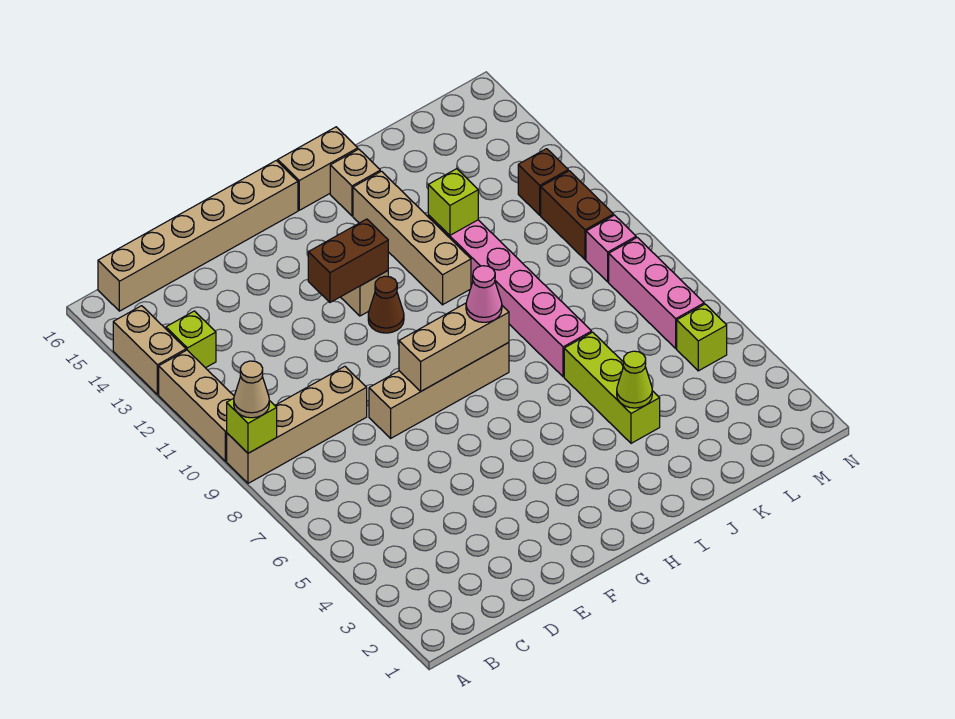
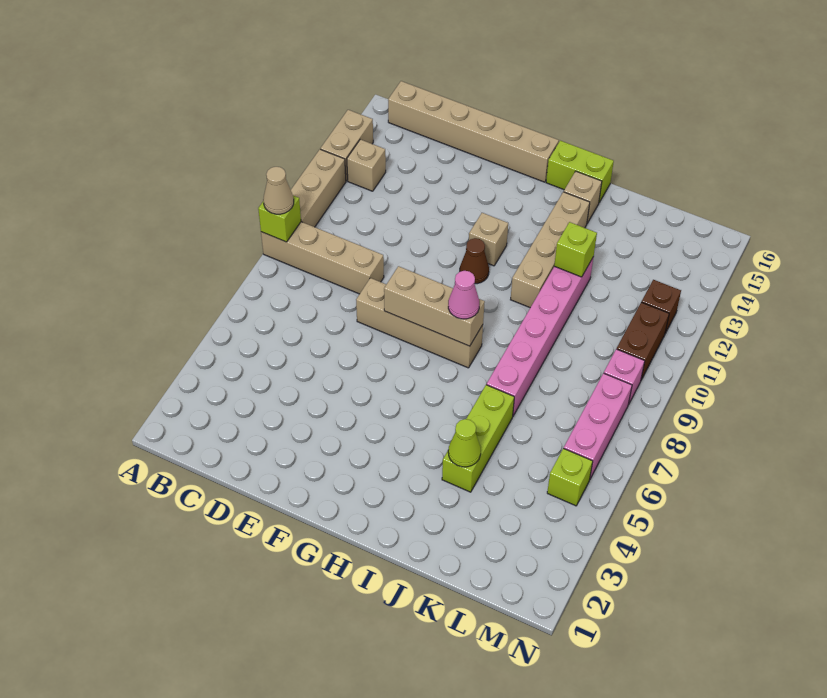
lime 1x1 brick [166,311,216,368] -> tan 1x1 brick [347,139,386,191]
brown 1x2 brick [308,219,388,302] -> none
tan 1x2 brick [278,127,358,210] -> lime 1x2 brick [546,141,614,202]

